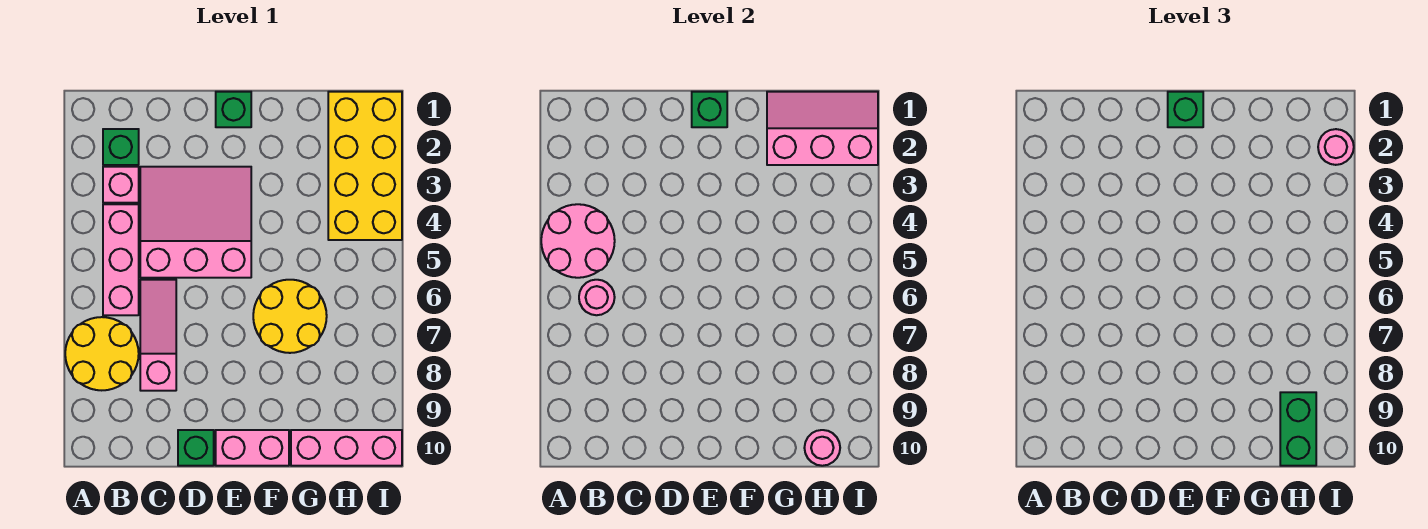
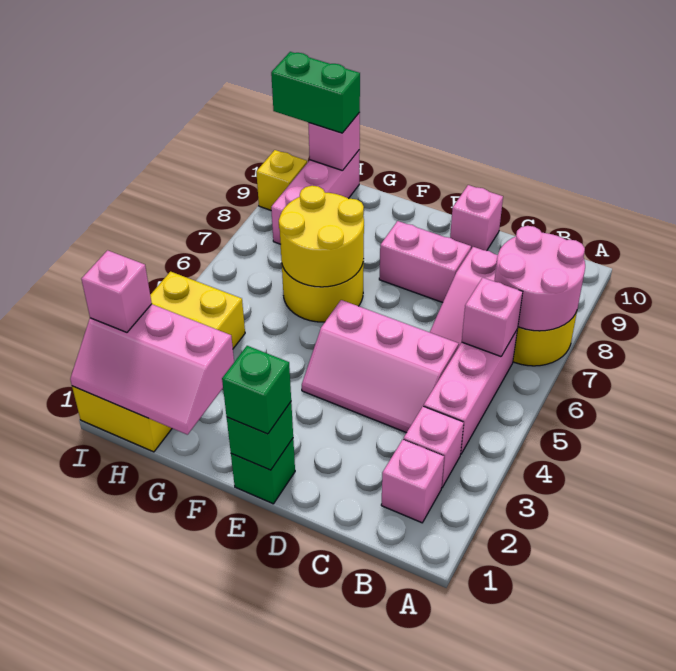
pink 2x2 round brick [541,204,615,278] -> pink 2x2 round brick moved to [494,226,585,331]
green 1x1 brick [103,129,139,165] -> pink 1x1 brick [381,440,444,523]
pink 1x1 round brick [579,280,615,315] -> pink 1x1 brick [462,278,523,356]
pink 3x3 slope [140,167,251,278] -> pink 2x3 slope [302,300,459,433]
green 1x1 brick [178,430,214,466] -> pink 1x1 brick [450,185,503,251]
pink 1x2 brick [216,430,289,466] -> pink 1x2 brick moved to [379,221,471,303]
none -> yellow 2x2 round brick [279,186,364,287]
pink 1x3 brick [291,430,402,466] -> pink 1x3 brick turned to [271,150,360,244]
green 1x2 brick [1280,392,1316,466] -> green 1x2 brick turned to [271,52,360,133]
pink 1x1 round brick [804,430,840,466] -> pink 1x1 brick [308,113,360,171]
pink 1x1 round brick [1318,129,1354,165] -> pink 1x1 brick [81,250,152,332]
none -> yellow 1x1 brick [256,150,307,210]

